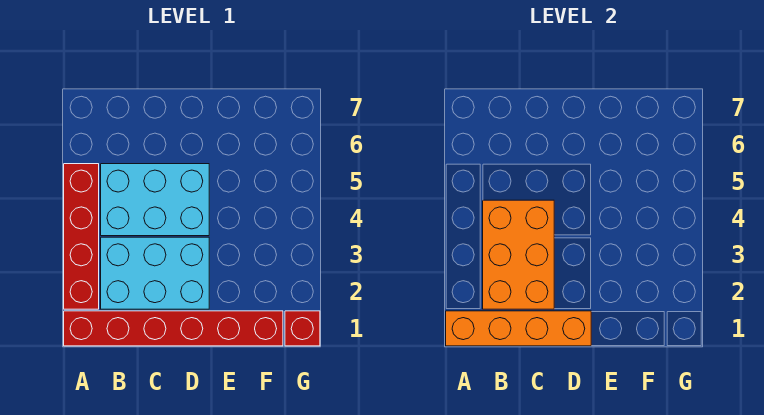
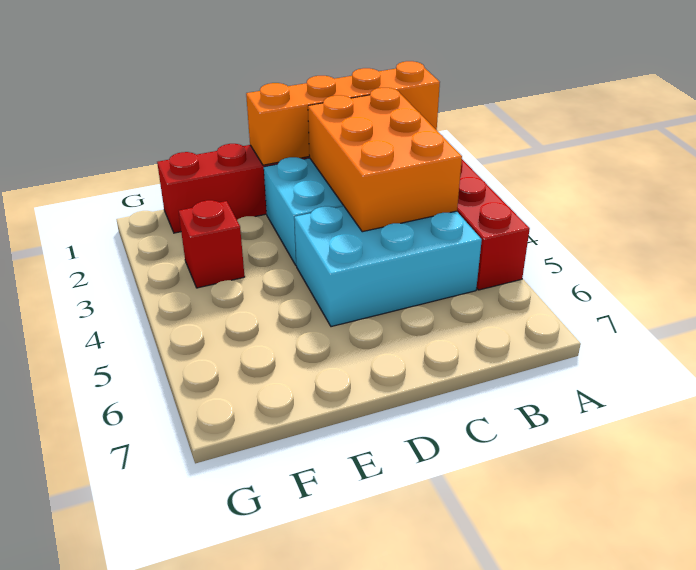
red 1x1 brick [285,311,320,346] -> red 1x1 brick moved to [179,200,245,288]

